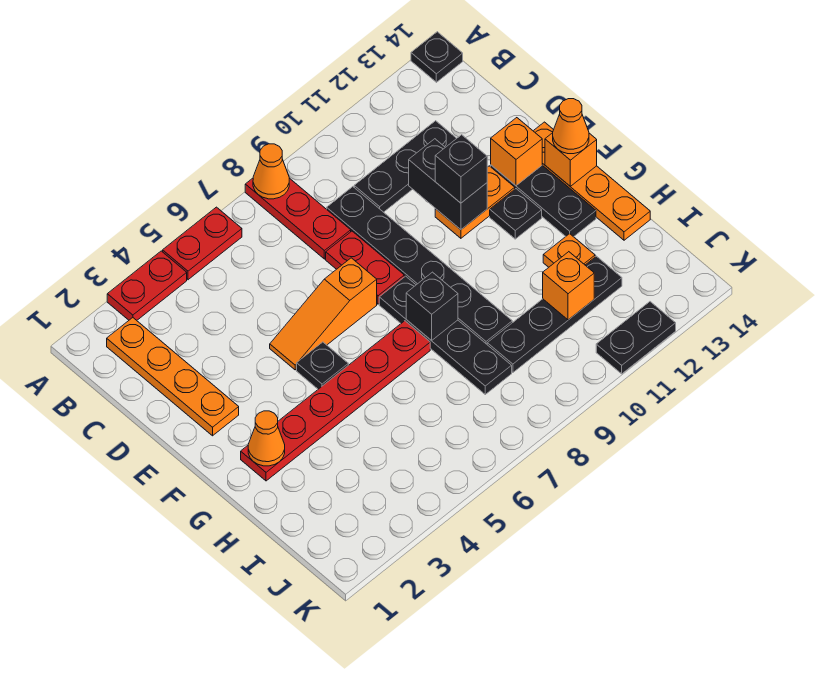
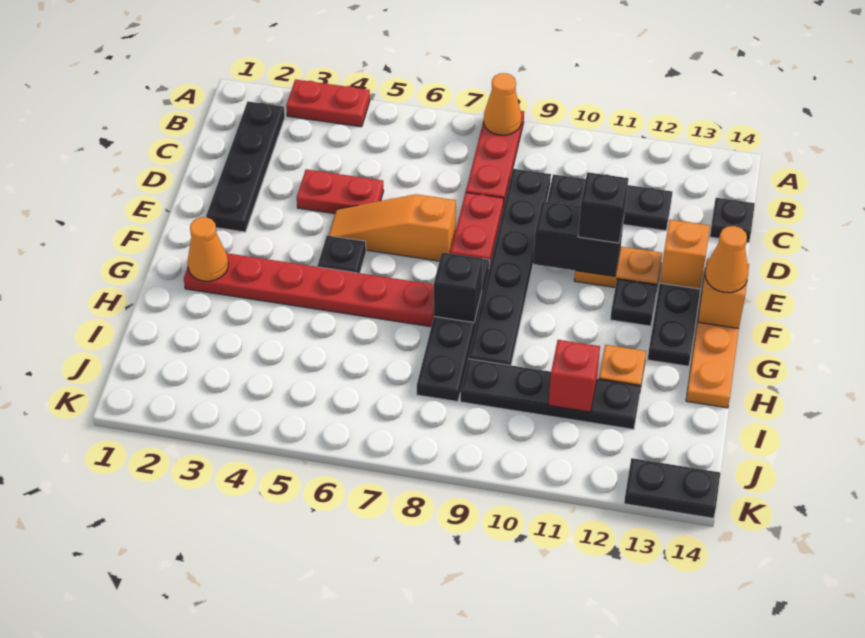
red 1x2 plate [163,207,242,280] -> red 1x2 plate moved to [297,169,383,214]
black 1x1 plate [411,32,463,82] -> black 1x1 plate moved to [710,198,755,243]
orange 1x4 plate [107,318,239,436] -> black 1x4 plate [206,102,285,232]
black 1x2 brick [409,139,487,230] -> black 1x2 brick turned to [533,201,624,276]
orange 1x1 brick [543,252,594,320] -> red 1x1 brick [548,340,600,412]
black 1x2 plate [596,302,676,374] -> black 1x2 plate moved to [624,458,720,518]

